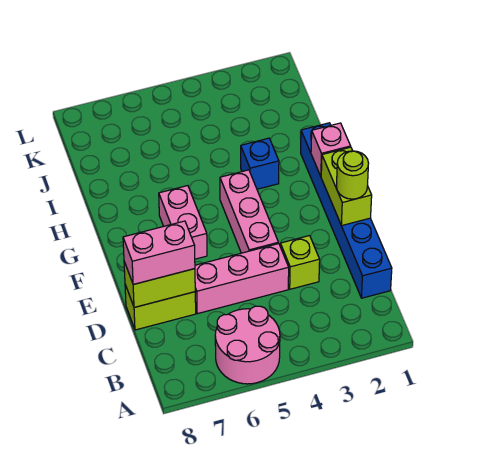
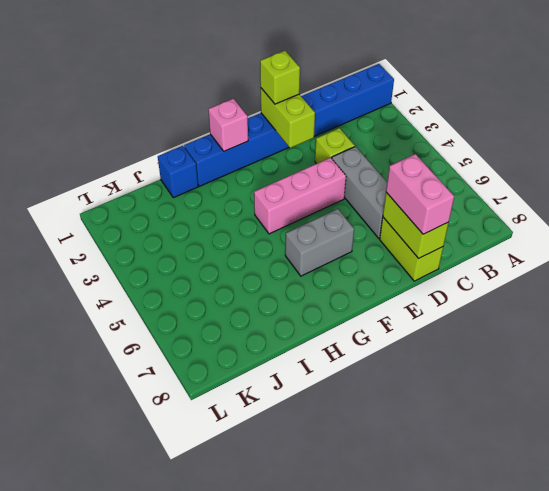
pink 2x2 round brick [215,306,280,384] -> none
blue 1x6 brick [301,123,392,298] -> blue 1x8 brick [184,64,394,186]
pink 1x3 brick [195,244,289,314] -> grey 1x3 brick [332,147,387,238]
lime 1x2 brick [321,147,372,226] -> lime 1x2 brick turned to [261,88,315,148]
lime 1x1 round brick [336,151,369,199] -> lime 1x1 brick [260,51,300,104]
pink 1x2 brick [159,186,207,259] -> grey 1x2 brick [285,209,354,276]
blue 1x1 brick [241,138,279,189] -> blue 1x1 brick moved to [158,146,198,198]

